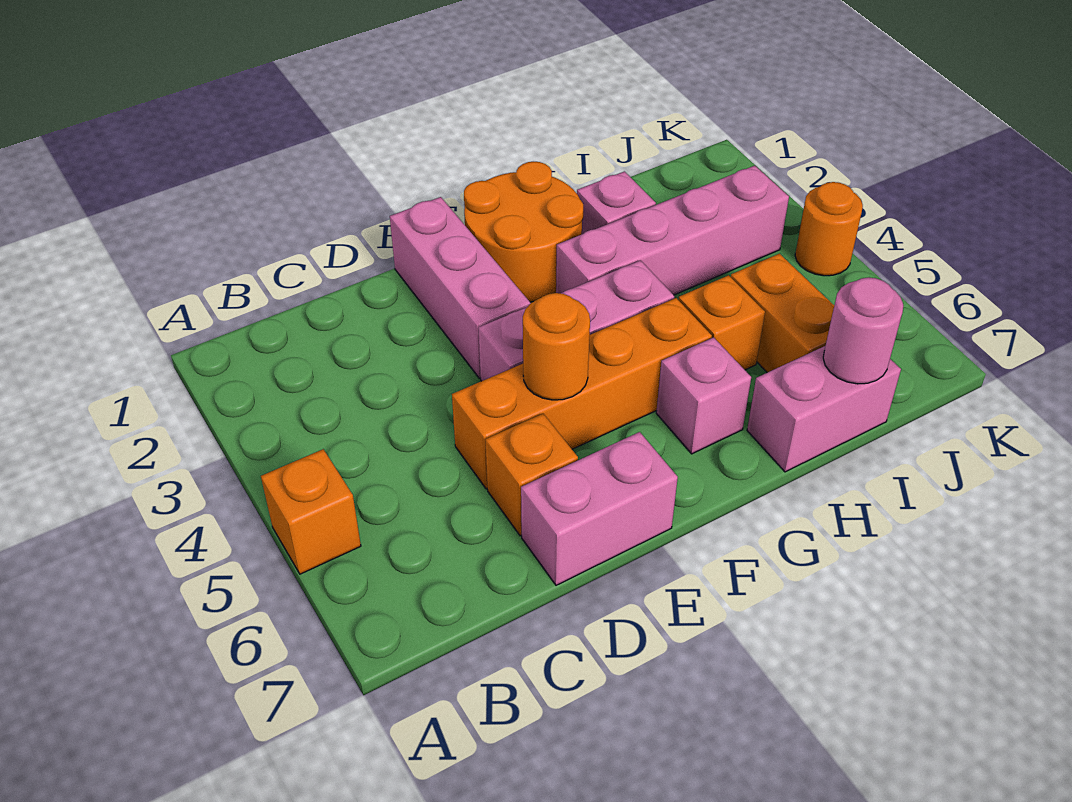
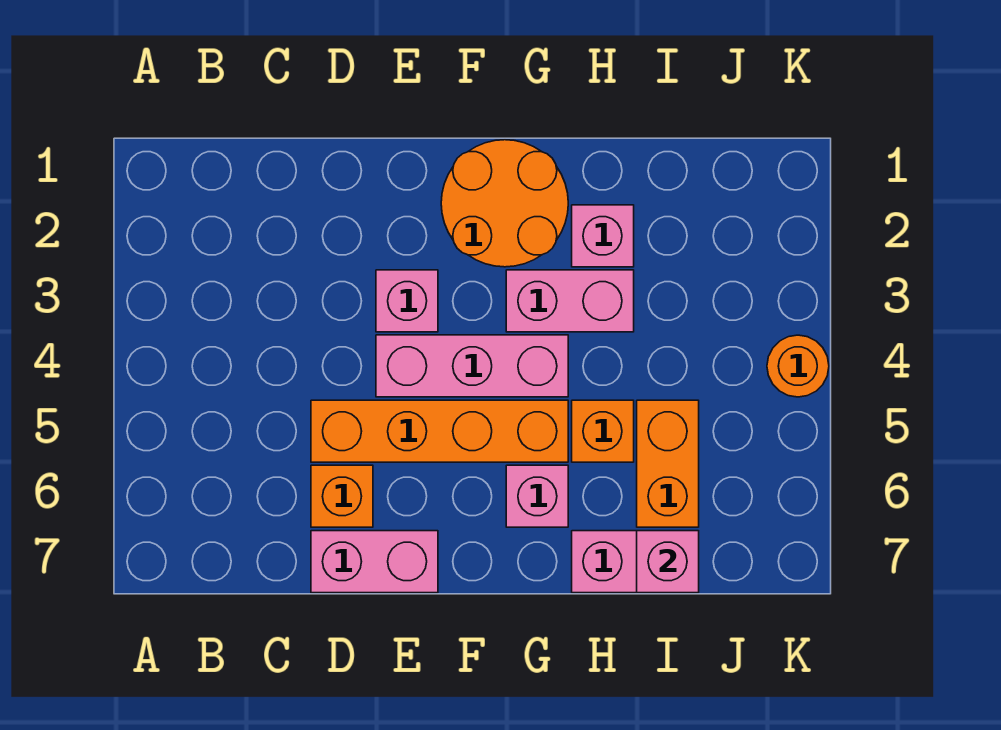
orange 1x1 brick [261,449,361,574] -> none
pink 1x3 brick [390,197,531,378] -> pink 1x1 brick [376,270,438,332]
orange 1x1 round brick [523,293,590,400] -> none
pink 1x4 brick [556,166,789,295] -> pink 1x2 brick [506,270,634,332]
pink 1x1 round brick [823,277,903,384] -> pink 1x1 brick [637,531,699,593]

